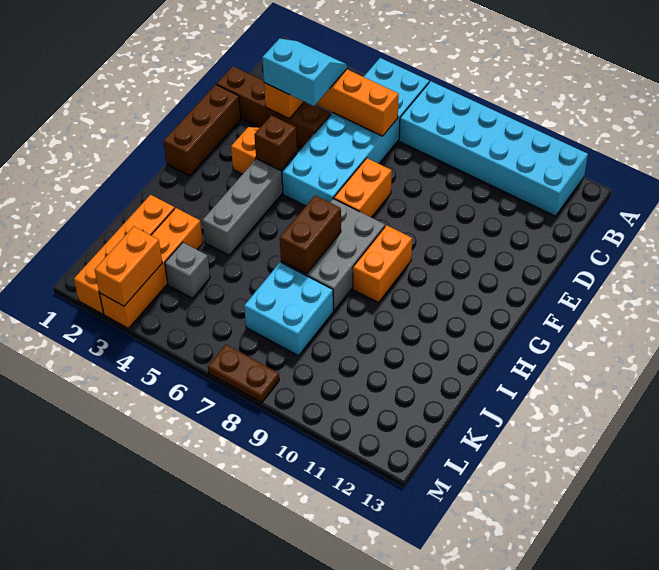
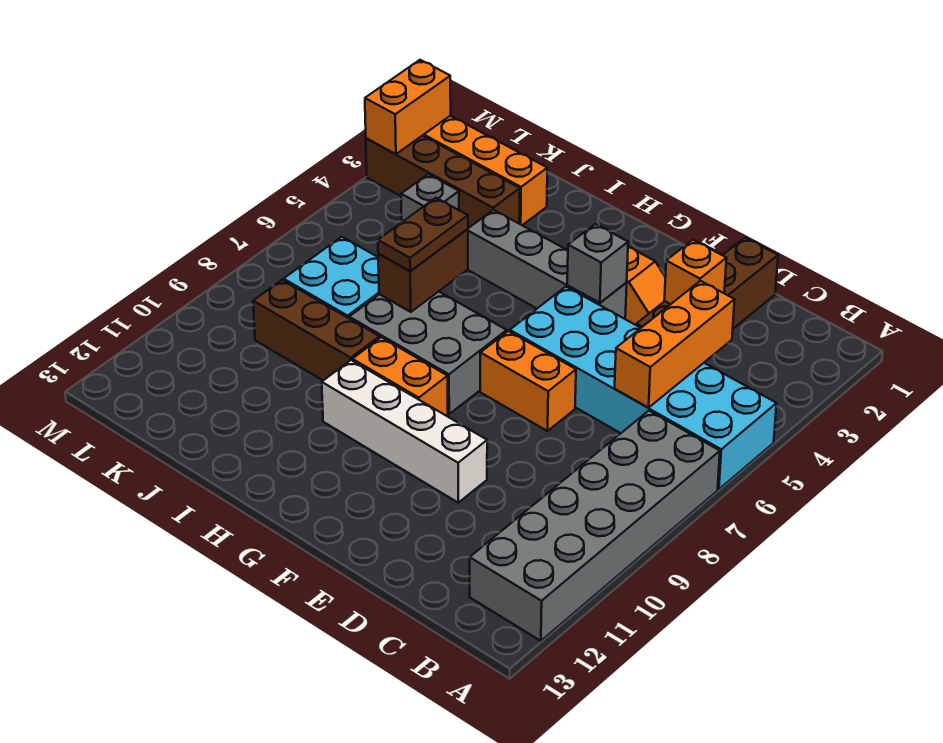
cyan 2x6 brick [399,81,588,216] -> grey 2x6 brick [470,411,720,641]
cyan 2x2 slope [262,38,347,106] -> none
brown 1x3 brick [163,85,241,176] -> brown 1x3 brick moved to [253,280,380,380]
none -> white 1x4 brick [322,360,487,503]
brown 1x1 brick [254,115,297,171] -> grey 1x1 brick [567,224,628,303]
brown 1x2 brick [280,195,341,274] -> brown 1x2 brick turned to [378,229,468,312]
orange 1x4 brick [100,208,203,328] -> brown 1x4 brick [366,135,520,228]
orange 1x2 brick [95,226,162,306] -> orange 1x2 brick turned to [365,60,451,154]
brown 1x2 plate [208,345,279,403] -> brown 1x2 plate moved to [378,198,468,271]

